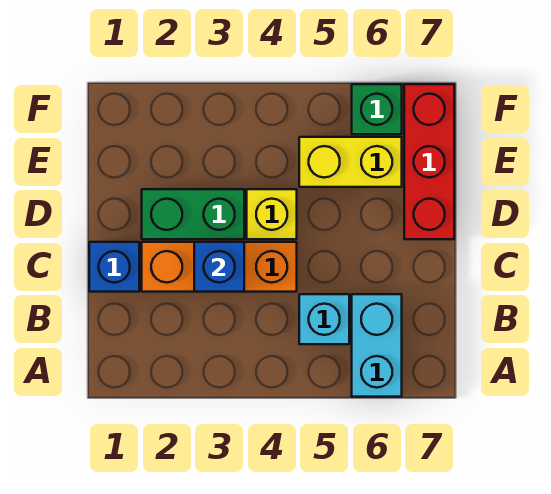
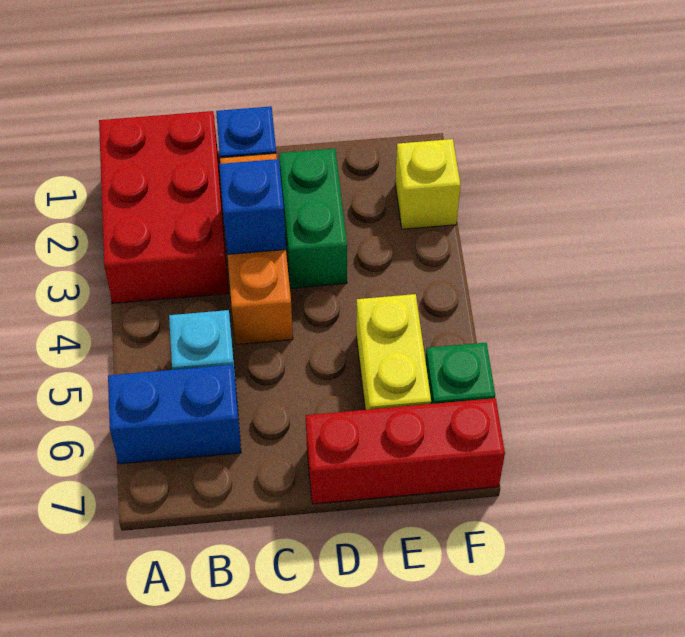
none -> red 2x3 brick [99,111,229,303]
cyan 1x2 brick [352,294,402,397] -> blue 1x2 brick [108,365,241,464]
yellow 1x1 brick [247,189,297,239] -> yellow 1x1 brick moved to [395,139,461,229]

